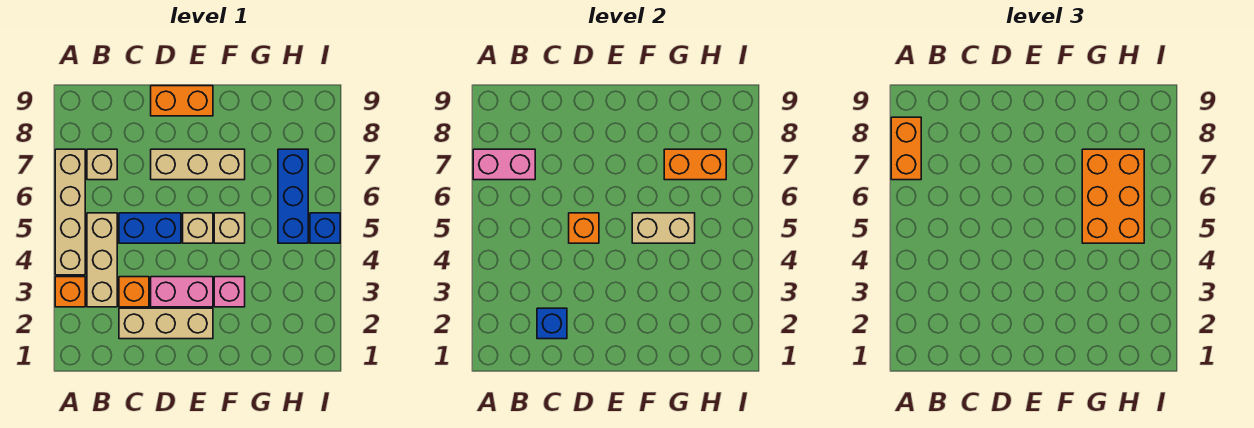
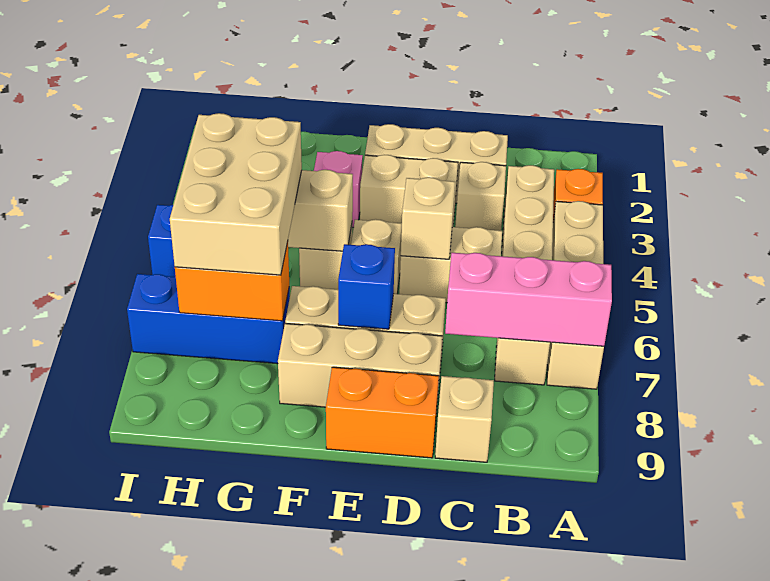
pink 1x2 brick [473,149,535,180] -> pink 1x3 brick [445,253,612,346]
orange 1x2 brick [891,117,921,180] -> none
blue 1x1 brick [537,308,567,339] -> blue 1x1 brick moved to [338,244,395,329]
orange 1x1 brick [119,277,149,307] -> tan 1x1 brick [455,162,506,231]
blue 1x2 brick [119,213,181,243] -> tan 1x2 brick [399,227,502,303]
none -> tan 1x1 brick [435,376,494,462]
pink 1x2 brick [151,277,213,307] -> tan 1x2 brick [360,155,458,227]
orange 1x1 brick [569,213,599,243] -> tan 1x1 brick [401,177,455,259]
none -> tan 1x3 brick [278,323,442,407]
orange 2x3 brick [1082,149,1144,243] -> tan 2x3 brick [170,113,302,275]
blue 1x3 brick [278,149,308,243] -> blue 1x3 brick turned to [127,274,290,364]

